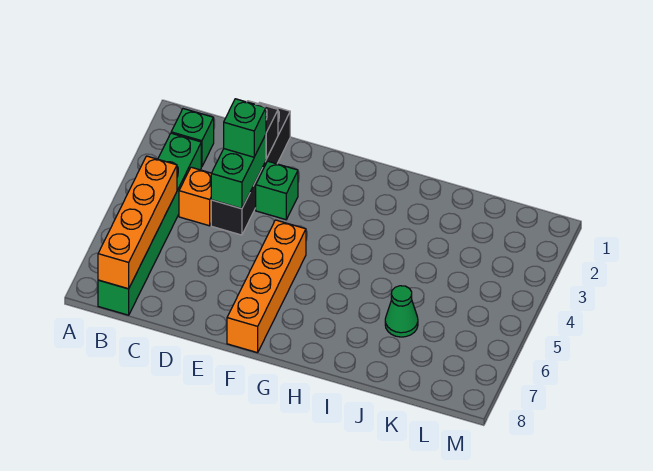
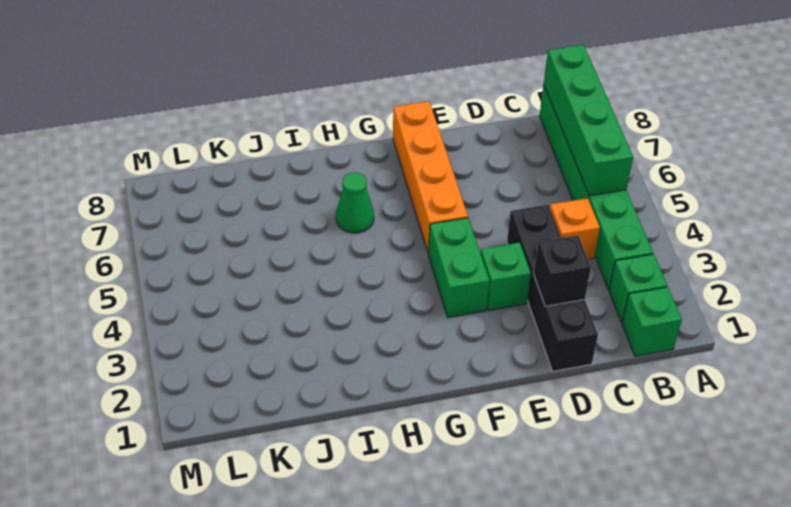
orange 1x4 brick [98,156,177,289] -> green 1x4 brick [544,45,633,196]
green 1x2 brick [211,135,266,209] -> green 1x2 brick moved to [428,218,489,318]
green 1x1 brick [224,99,266,157] -> green 1x1 brick moved to [622,287,682,356]
green 1x1 cone [385,286,418,337] -> green 1x1 cone moved to [336,172,374,233]

